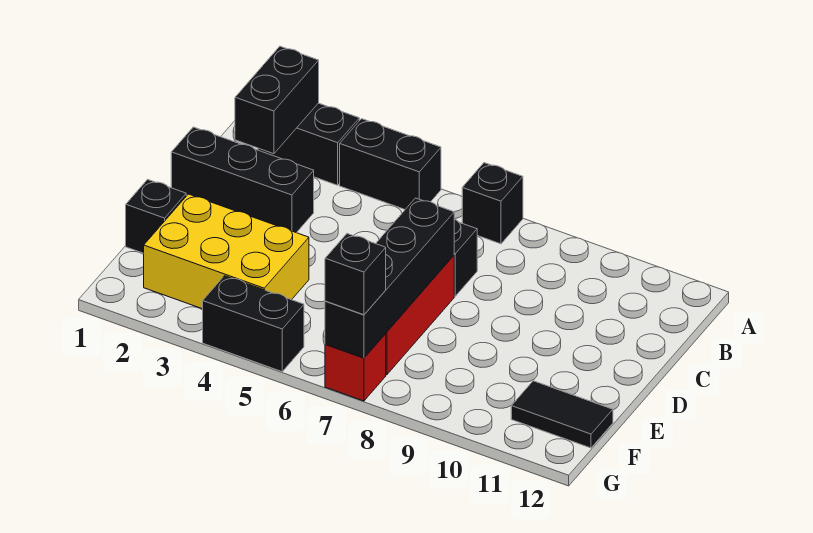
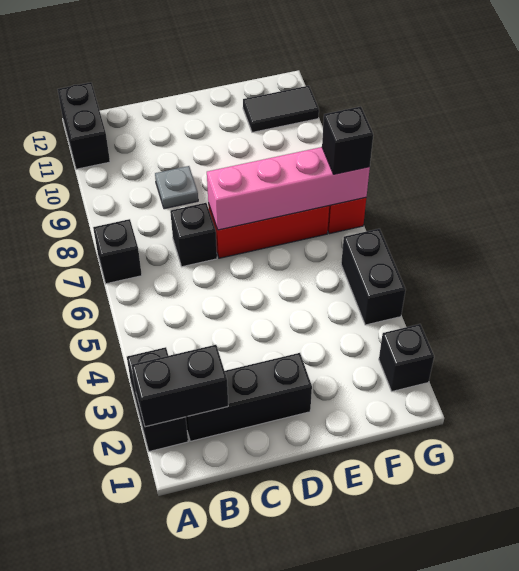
black 1x2 brick [340,119,441,209] -> black 1x2 brick moved to [58,82,110,169]
black 1x3 brick [171,127,314,233] -> black 1x3 brick turned to [186,353,312,441]
none -> grey 1x1 plate [155,166,198,209]
black 1x4 brick [325,198,454,358] -> pink 1x4 brick [207,147,370,230]
black 1x1 brick [126,179,186,253] -> black 1x1 brick moved to [379,324,434,391]
yellow 2x3 brick [144,194,309,309] -> none
black 1x2 tile [511,381,613,448] -> black 1x2 tile turned to [243,86,319,132]

